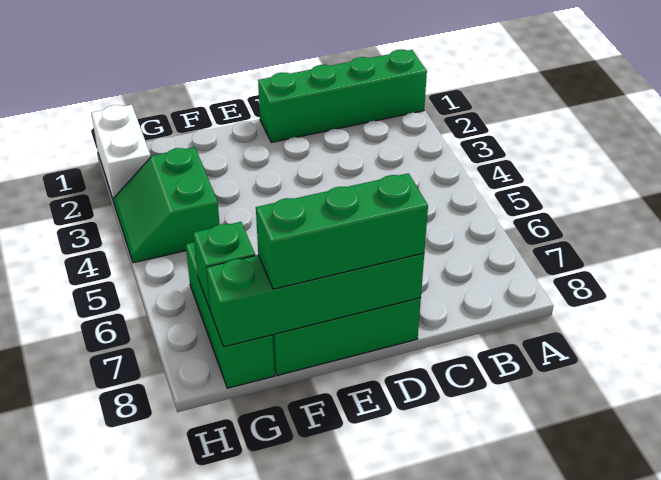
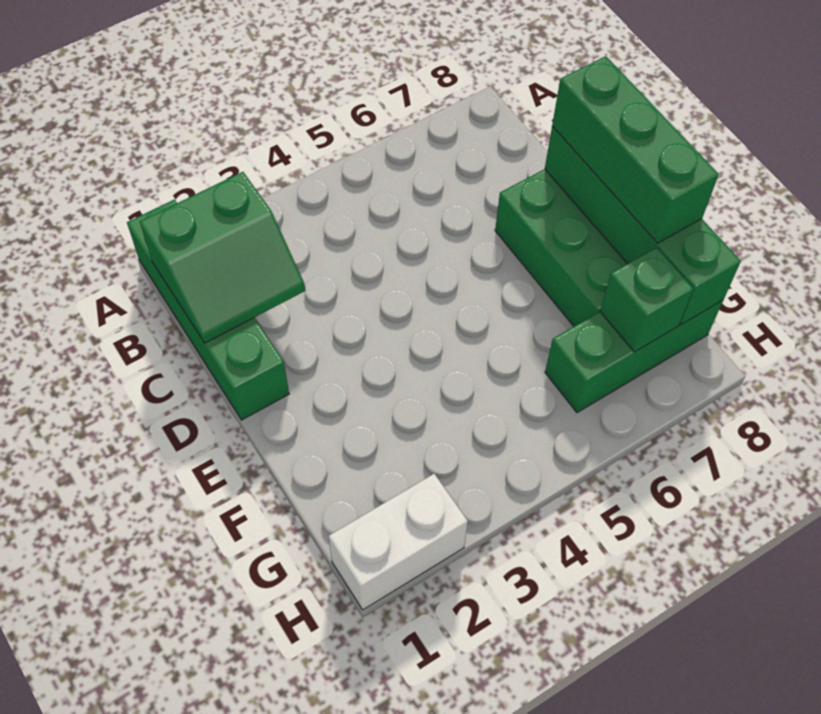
green 2x2 slope [114,147,220,263] -> green 2x2 slope moved to [140,172,305,343]

